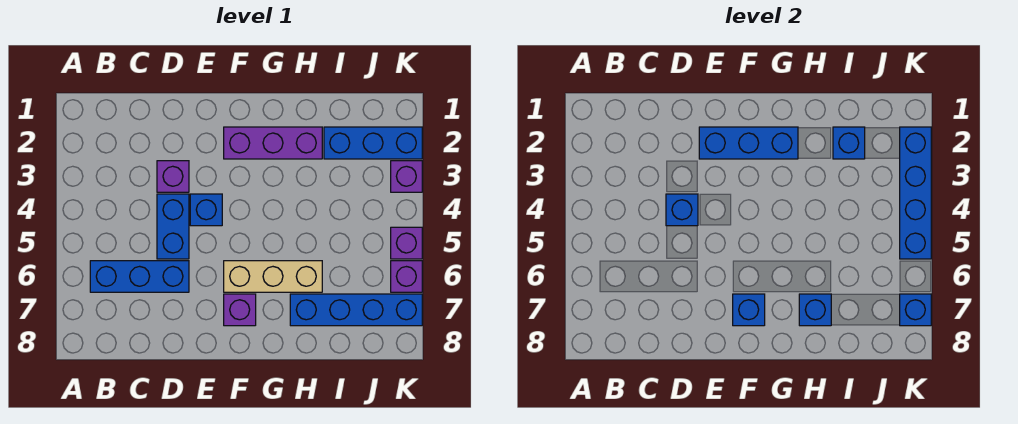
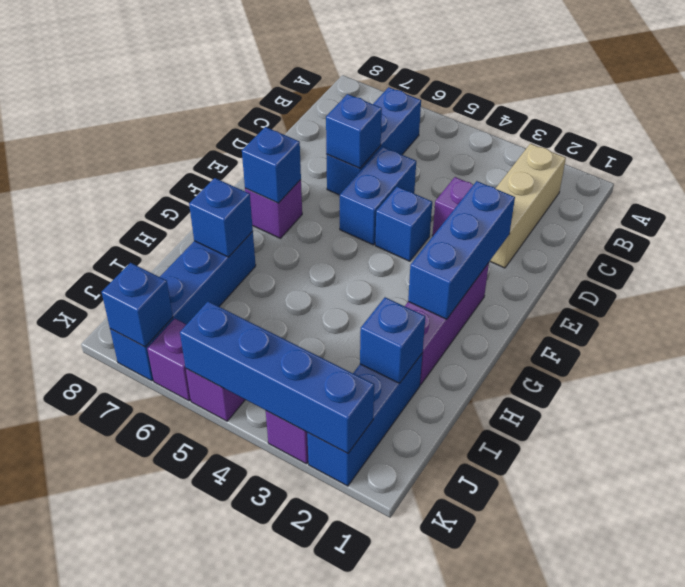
blue 1x2 brick [157,194,189,259] -> blue 1x2 brick turned to [340,147,416,245]
blue 1x1 brick [666,194,698,226] -> blue 1x1 brick moved to [326,94,382,168]
tan 1x3 brick [224,261,322,292] -> tan 1x3 brick moved to [490,144,566,268]

